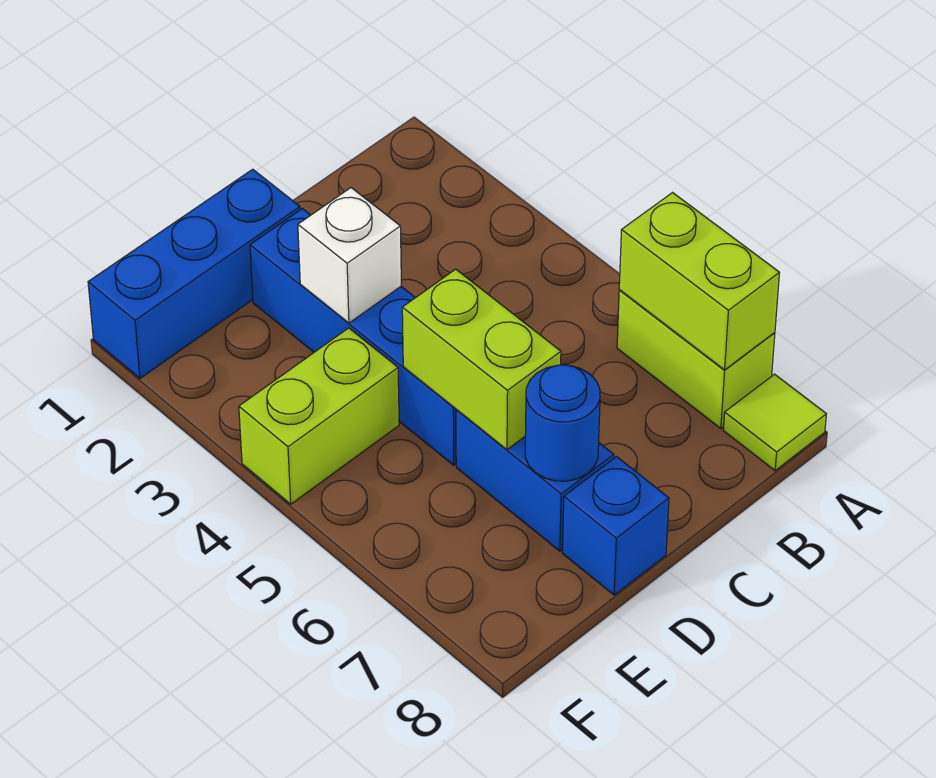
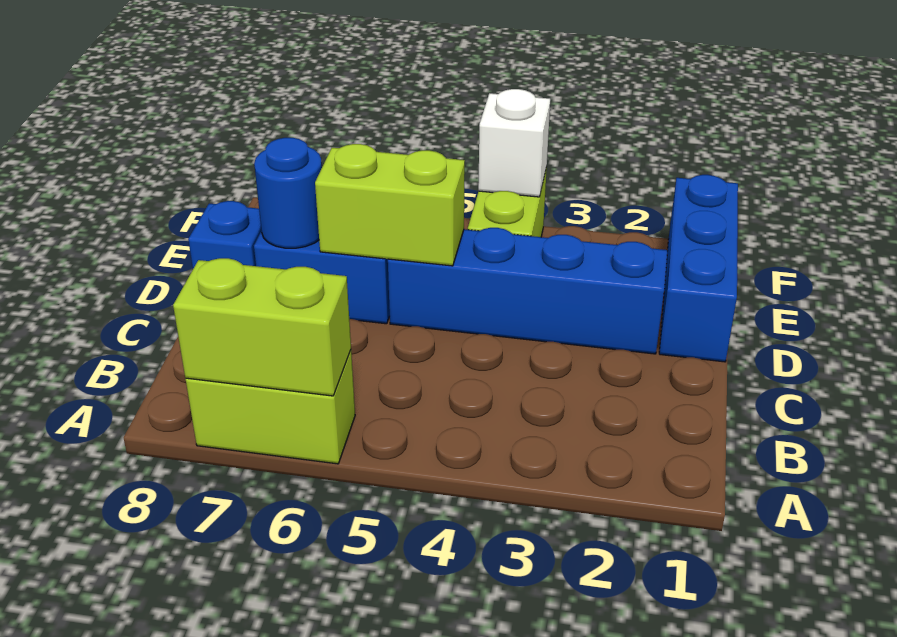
lime 1x1 tile [723,374,826,471] -> none
white 1x1 brick [298,188,401,323] -> white 1x1 brick moved to [478,89,550,197]

